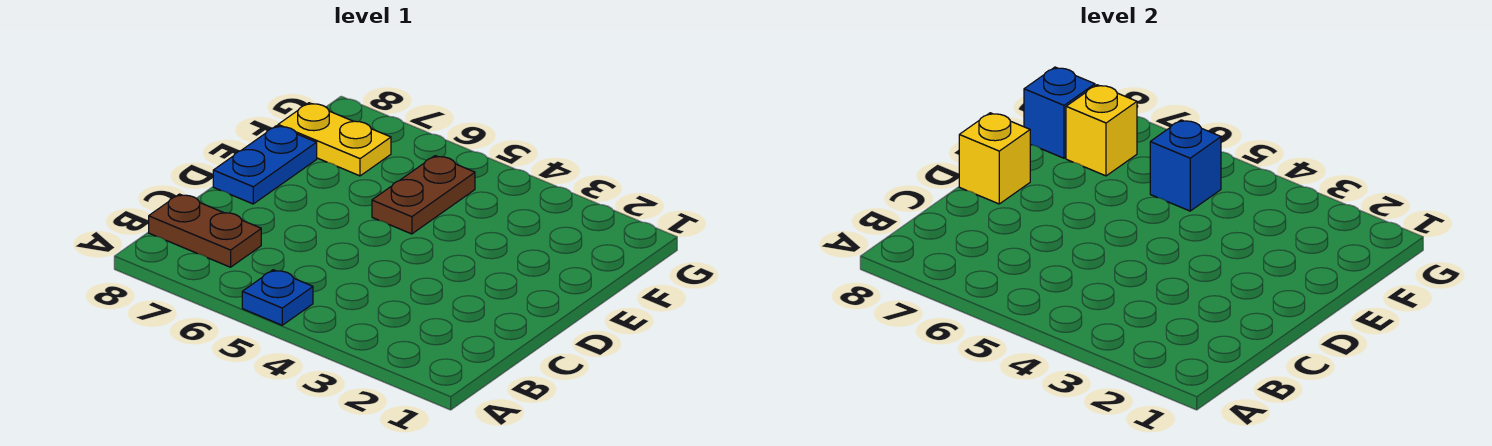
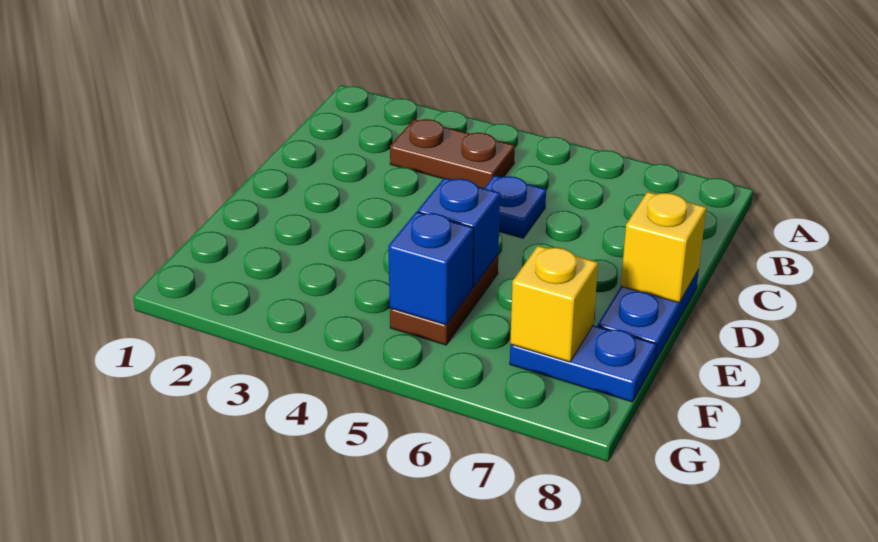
blue 1x1 plate [242,270,313,325] -> blue 1x1 plate moved to [484,175,546,238]
brown 1x2 plate [149,194,261,267] -> brown 1x2 plate moved to [390,119,515,188]
yellow 1x2 plate [278,103,391,176] -> blue 1x2 plate [510,325,656,402]
blue 1x1 brick [1024,67,1095,158] -> blue 1x1 brick moved to [418,178,500,287]

